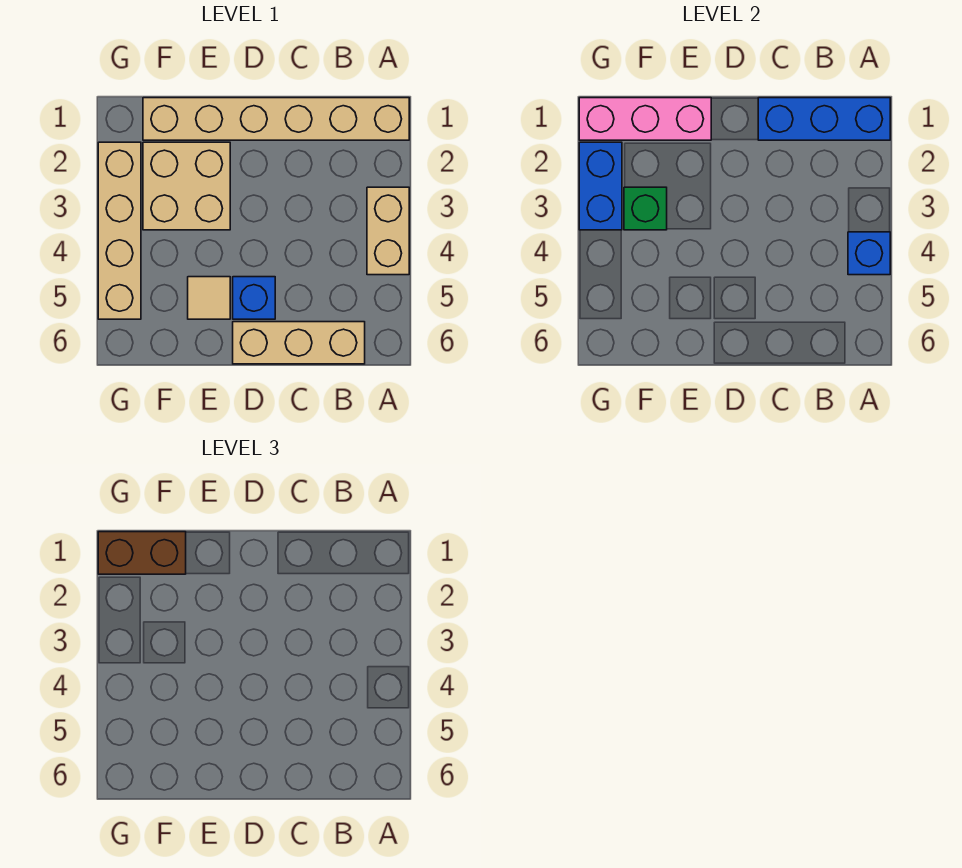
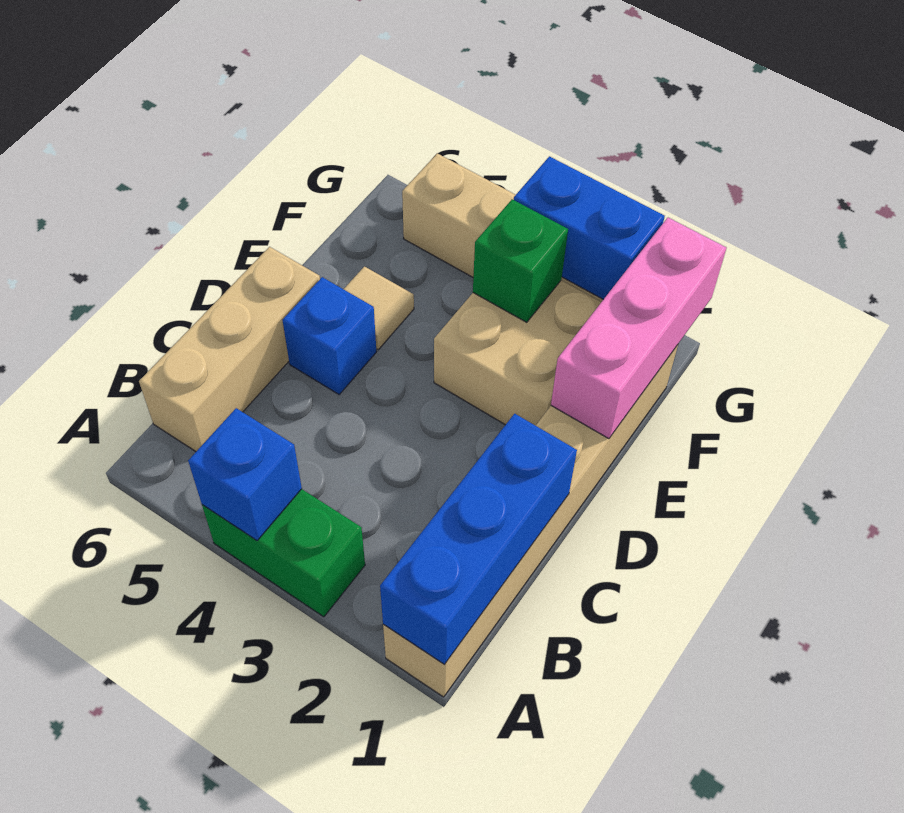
tan 1x2 brick [367,187,409,275] -> green 1x2 brick [202,489,365,617]
brown 1x2 brick [98,532,186,574] -> none

